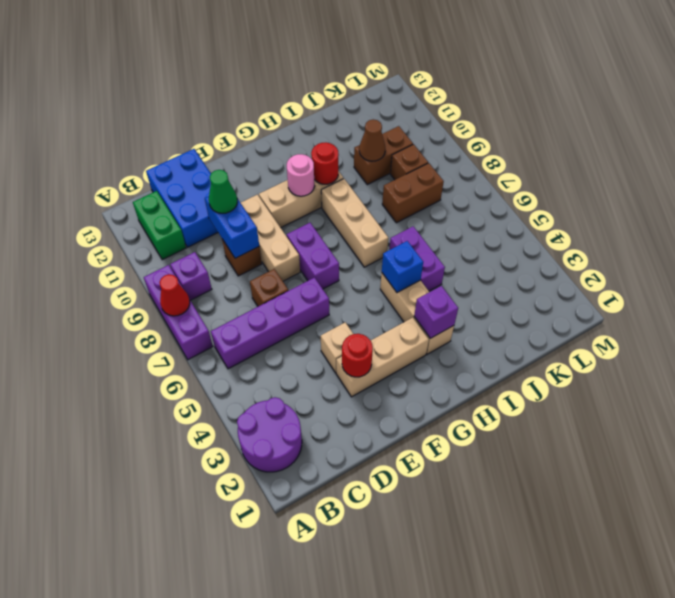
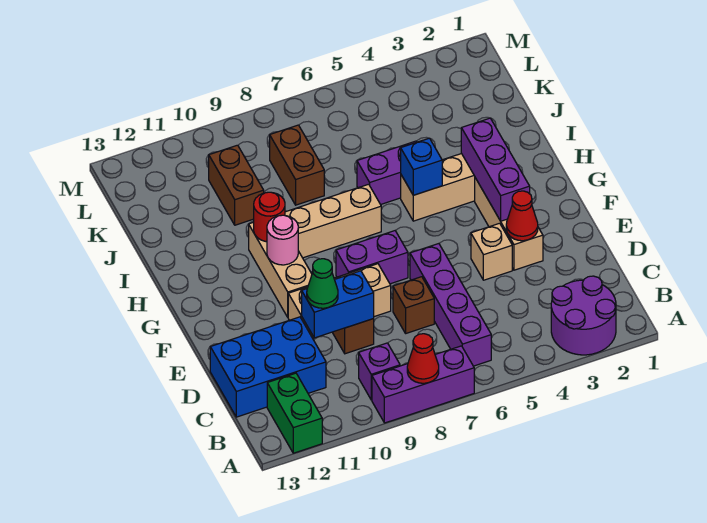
green 1x2 brick [133,191,186,260] -> green 1x2 brick turned to [267,373,322,453]
red 1x1 round brick [342,334,373,377] -> red 1x1 cone [506,191,538,241]
purple 1x1 brick [414,286,458,338] -> purple 1x3 brick [461,118,530,221]
brown 1x1 cone [359,119,385,161] -> none
brown 1x1 brick [390,144,428,180] -> none

